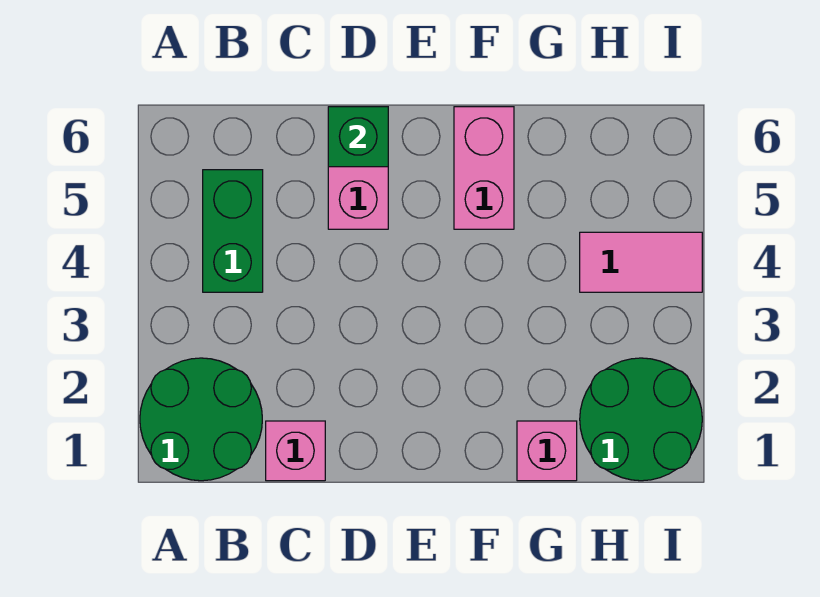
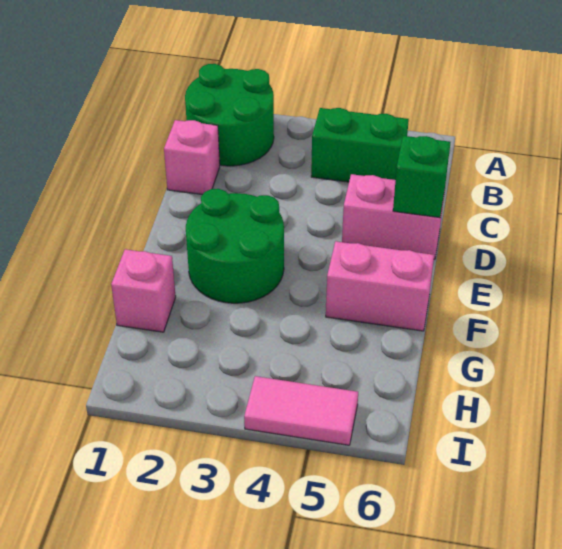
green 2x2 round brick [580,358,702,481] -> green 2x2 round brick moved to [186,189,284,303]
pink 1x2 tile [580,232,702,292] -> pink 1x2 tile turned to [244,376,358,445]

